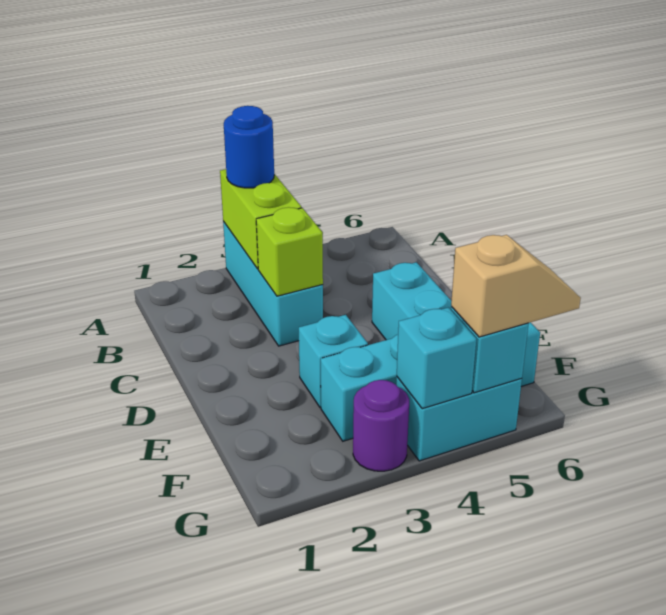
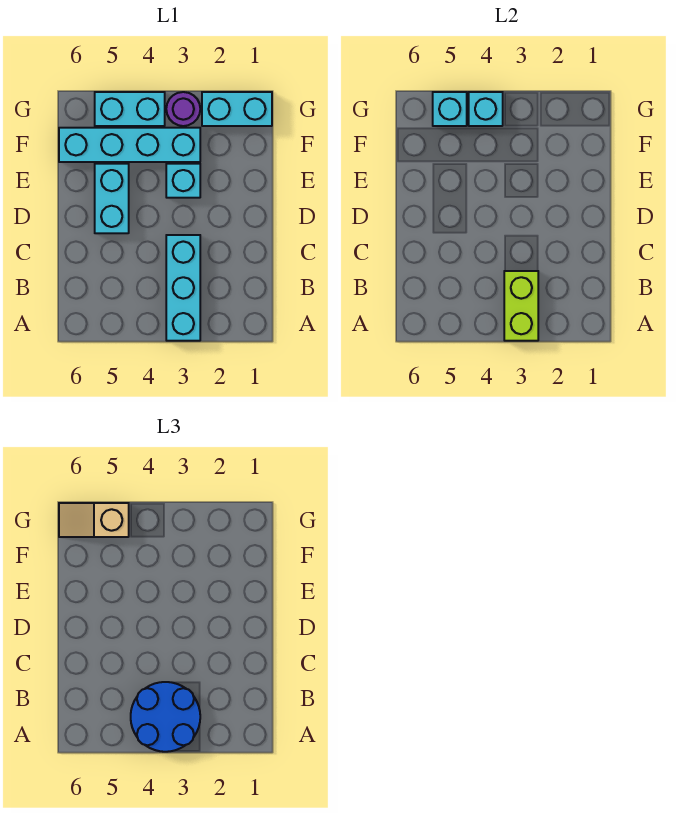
blue 1x1 round brick [224,106,274,188] -> blue 2x2 round brick [131,682,200,752]
lime 1x1 brick [256,207,323,296] -> none
none -> cyan 1x2 brick [202,92,272,126]

